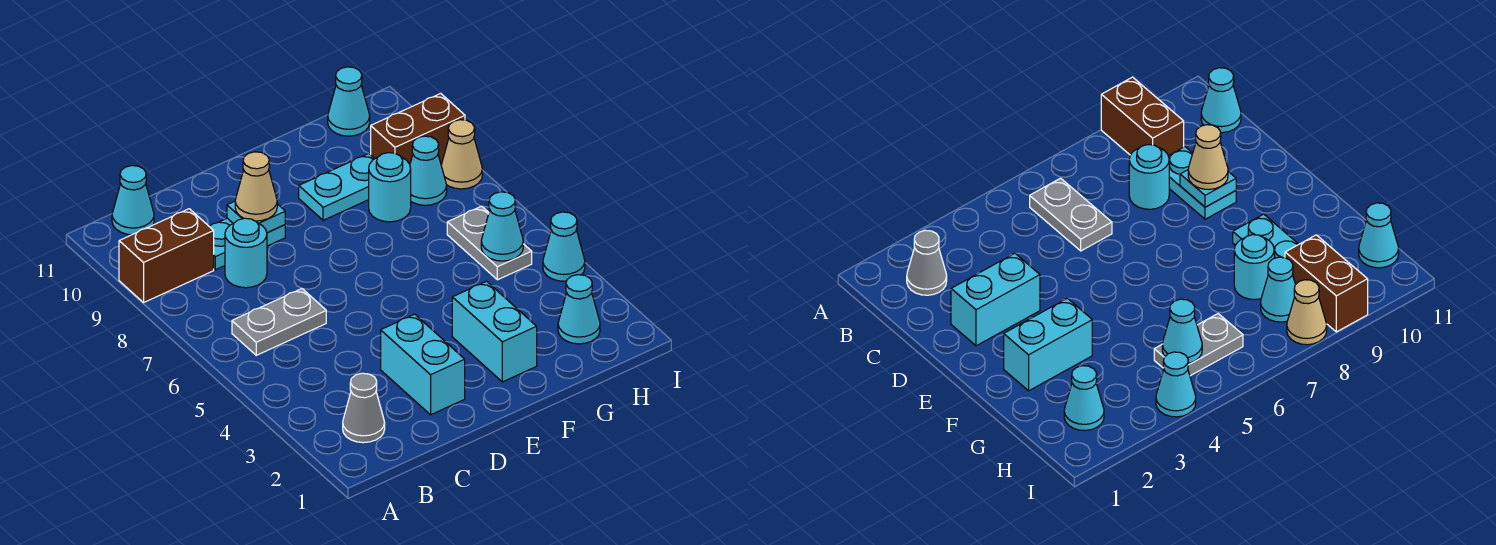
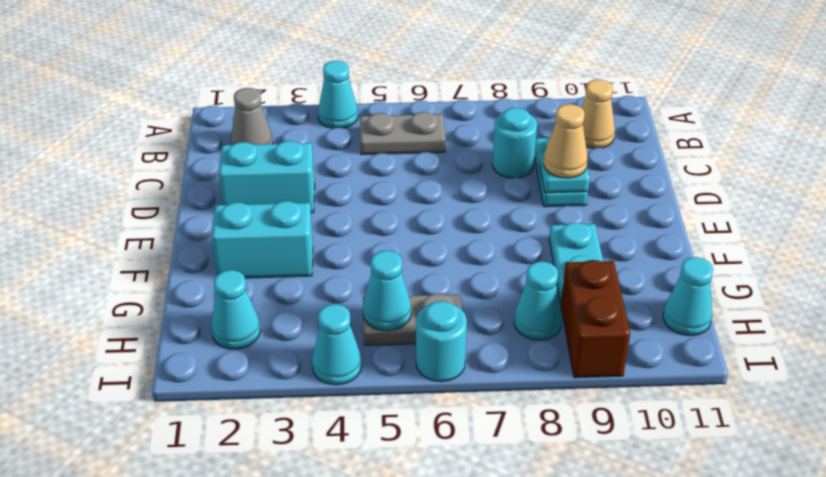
brown 1x2 brick [119,209,214,302] -> none
grey 1x2 plate [232,288,326,355] -> grey 1x2 plate turned to [360,112,446,155]
cyan 1x1 cone [112,166,154,235] -> cyan 1x1 cone moved to [318,61,358,128]
cyan 1x1 round brick [369,153,411,222] -> cyan 1x1 round brick moved to [416,301,467,382]
tan 1x1 cone [441,120,482,189] -> tan 1x1 cone moved to [582,80,615,148]

